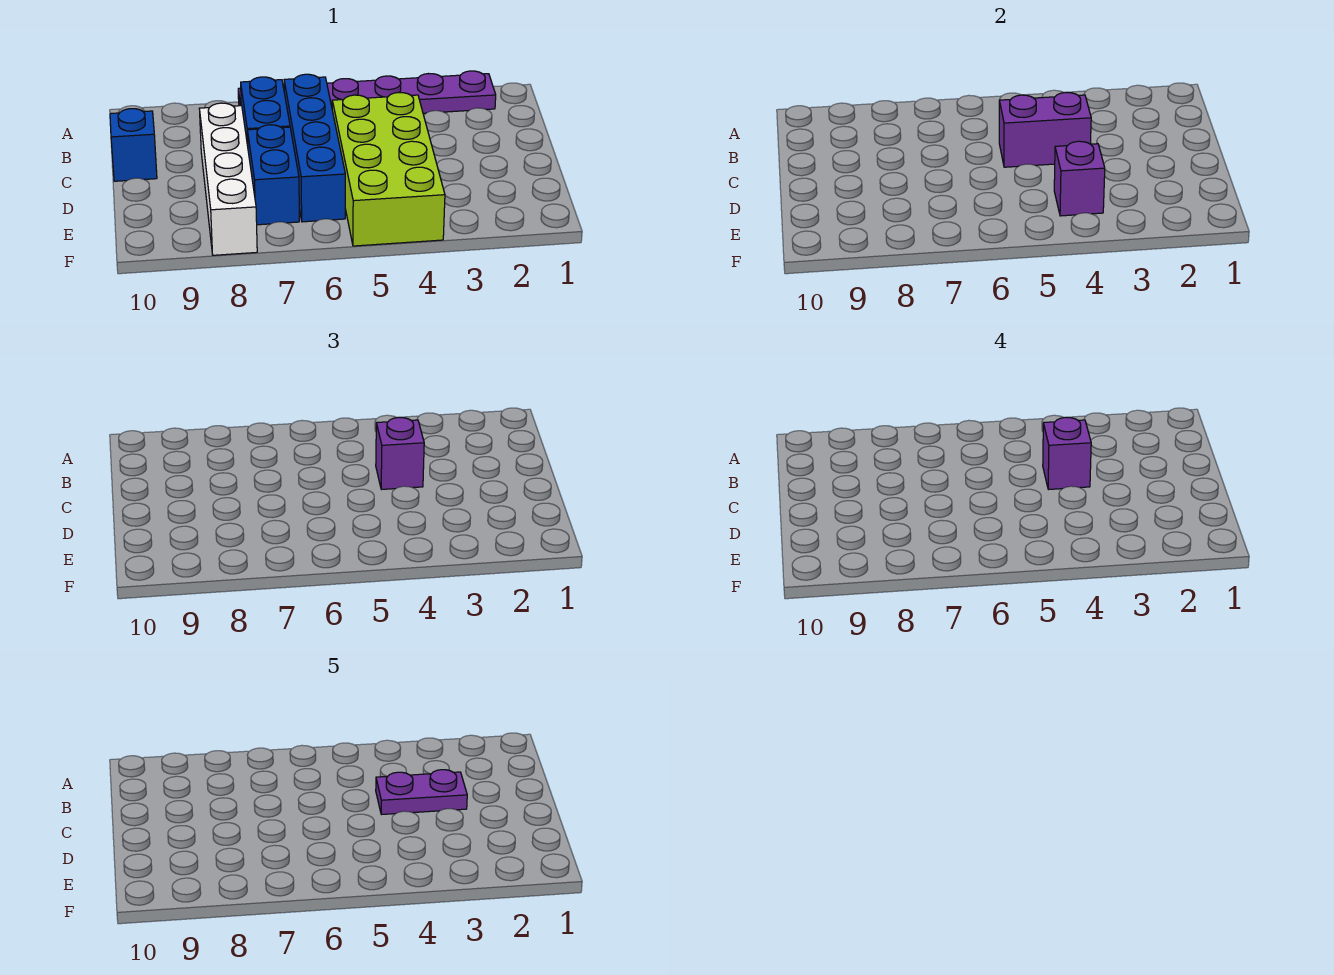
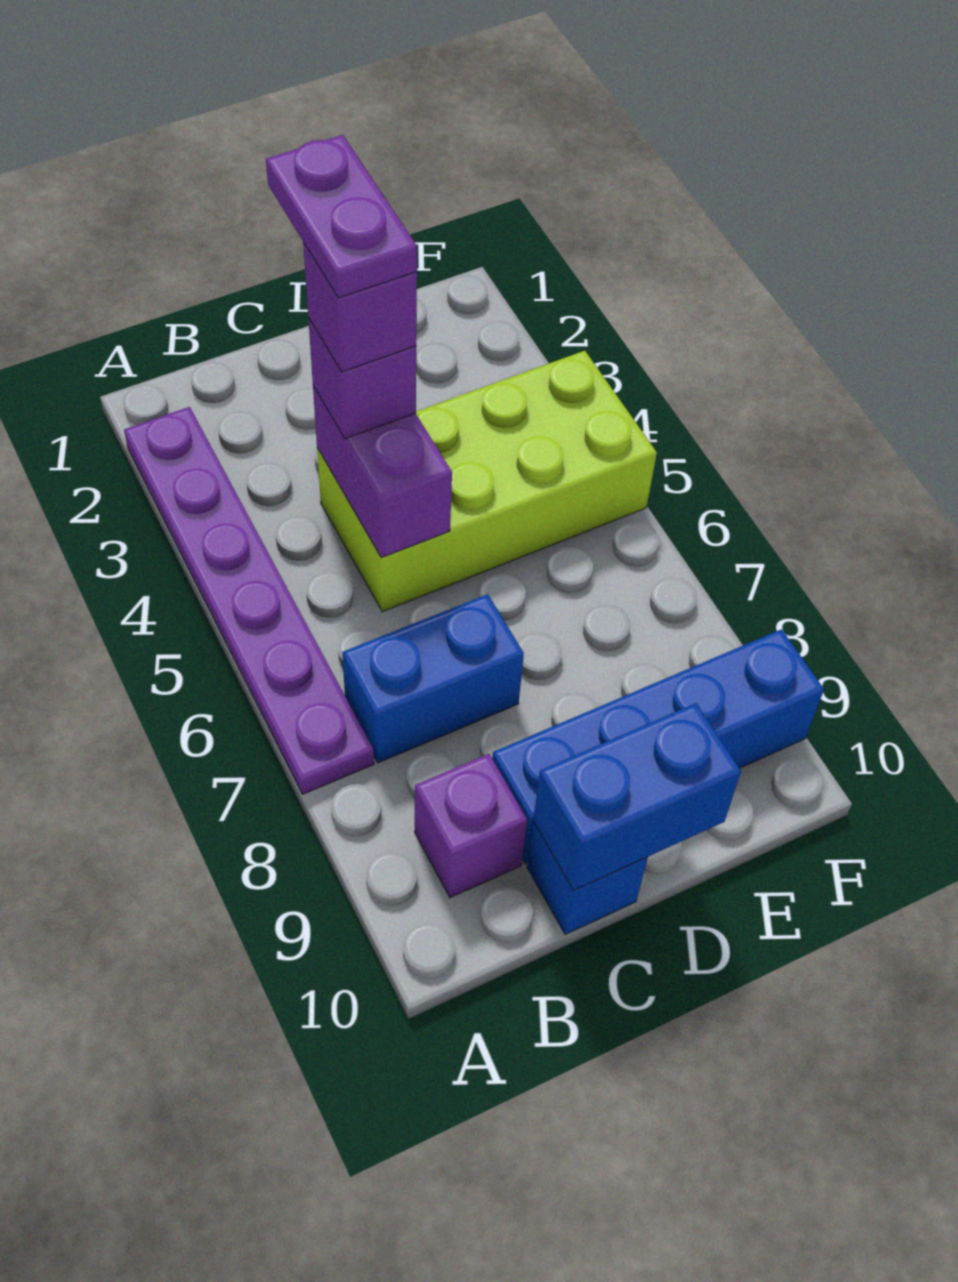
blue 1x4 brick [284,74,345,222] -> blue 1x4 brick moved to [492,629,824,864]
white 1x4 brick [199,103,257,255] -> none
blue 1x2 brick [247,125,299,225] -> blue 1x2 brick moved to [533,703,741,890]
purple 1x1 brick [1054,141,1105,216] -> purple 1x1 brick moved to [415,754,527,898]

